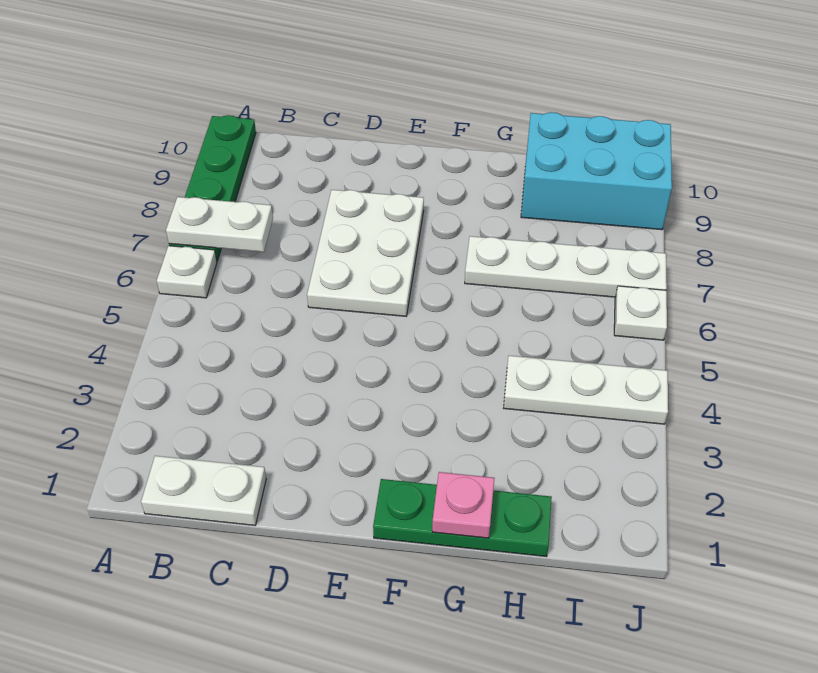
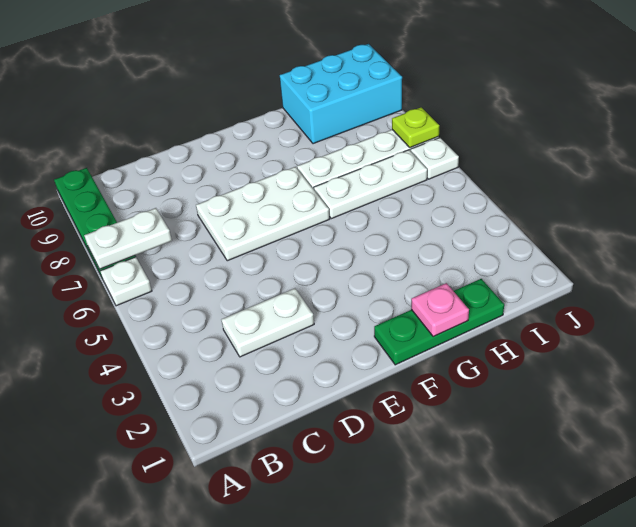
white 1x2 plate [141,456,266,525] -> white 1x2 plate moved to [221,288,314,357]
white 2x3 plate [307,190,424,316] -> white 2x3 plate turned to [196,167,330,261]
white 1x3 plate [504,356,668,424] -> white 1x3 plate moved to [314,150,427,219]
none -> lime 1x1 plate [392,107,439,148]

